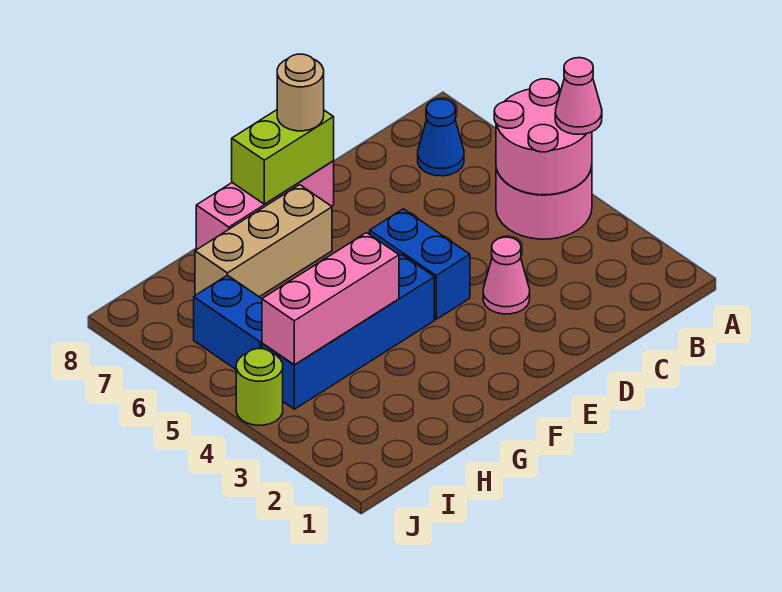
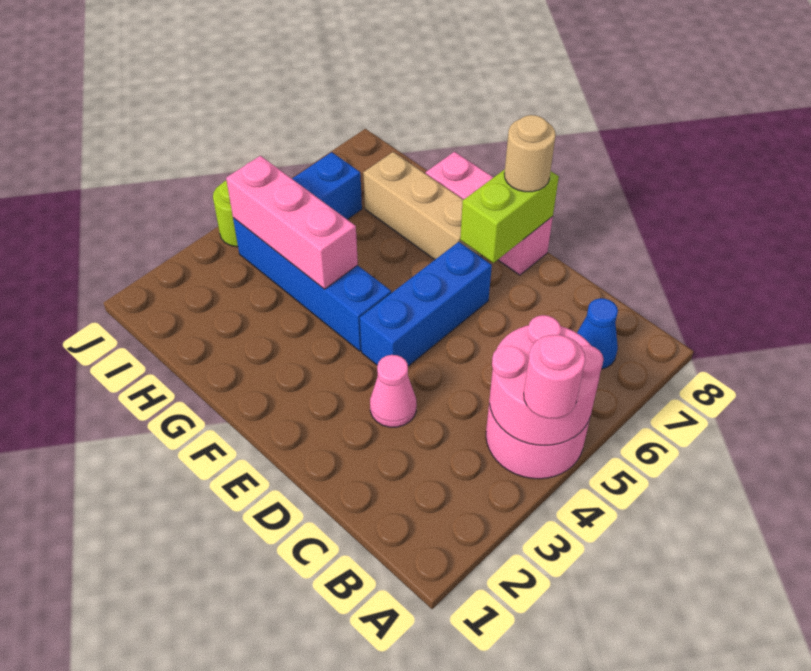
pink 1x1 cone [555,58,602,134] -> pink 1x1 round brick [524,335,585,418]
blue 1x2 brick [370,209,470,319] -> blue 1x3 brick [360,242,492,366]
lime 1x2 brick [232,110,334,204] -> lime 1x2 brick turned to [460,169,559,263]

